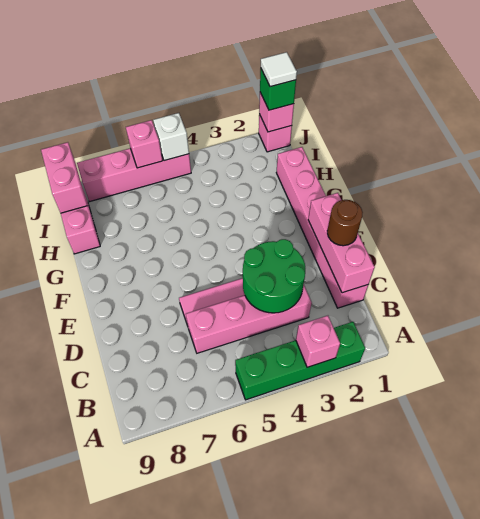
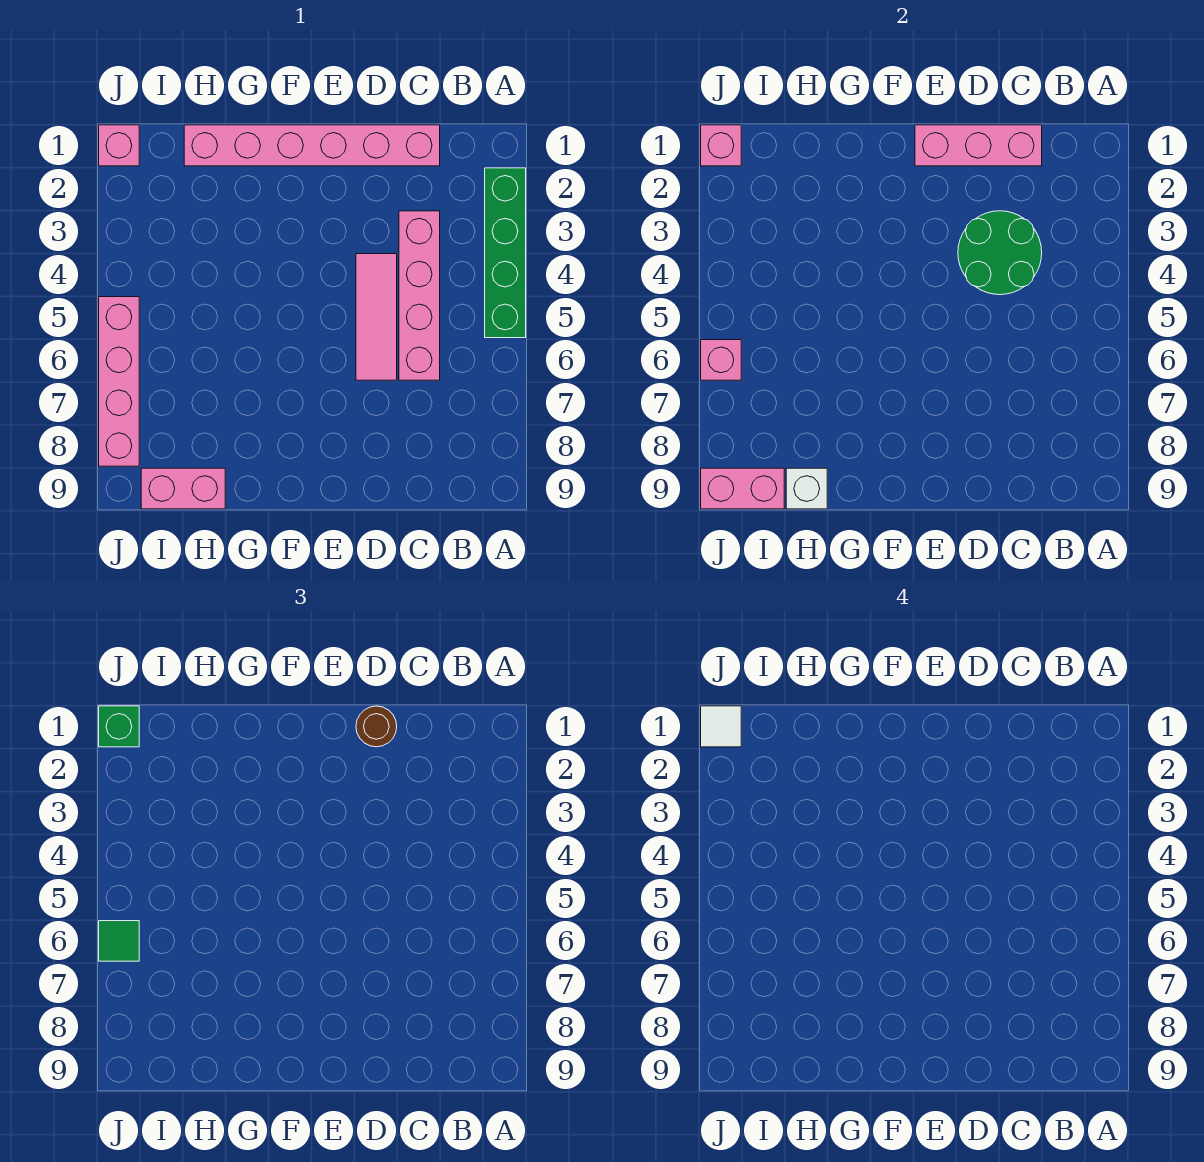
pink 1x1 brick [296,316,340,367] -> none
white 1x1 brick [153,113,189,161] -> white 1x1 brick moved to [786,468,827,509]
none -> green 1x1 tile [99,921,139,961]

